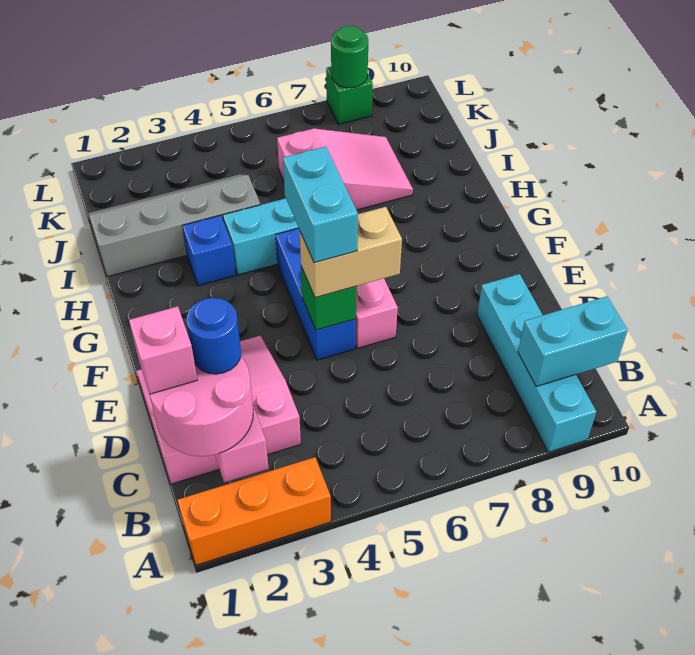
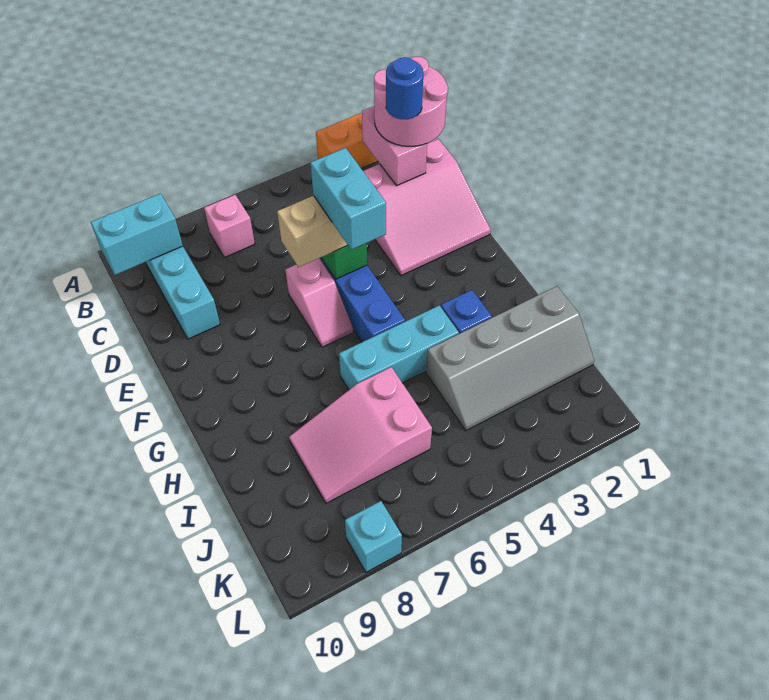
pink 1x1 brick [129,306,197,394] -> pink 1x1 brick moved to [204,195,255,258]
green 1x1 brick [326,67,373,124] -> cyan 1x1 brick [345,501,402,572]
green 1x1 round brick [331,26,368,88] -> none

